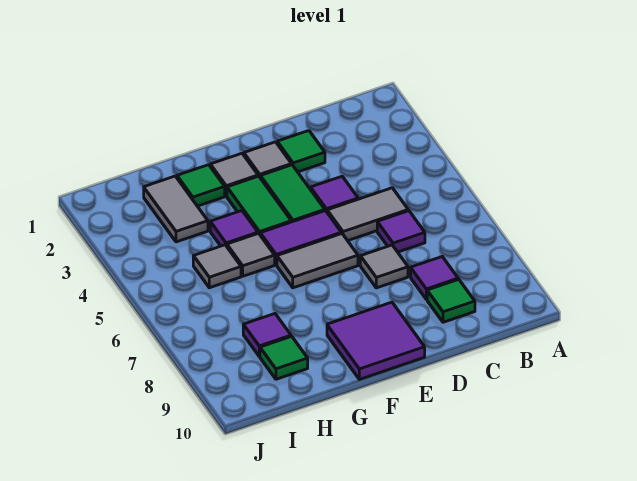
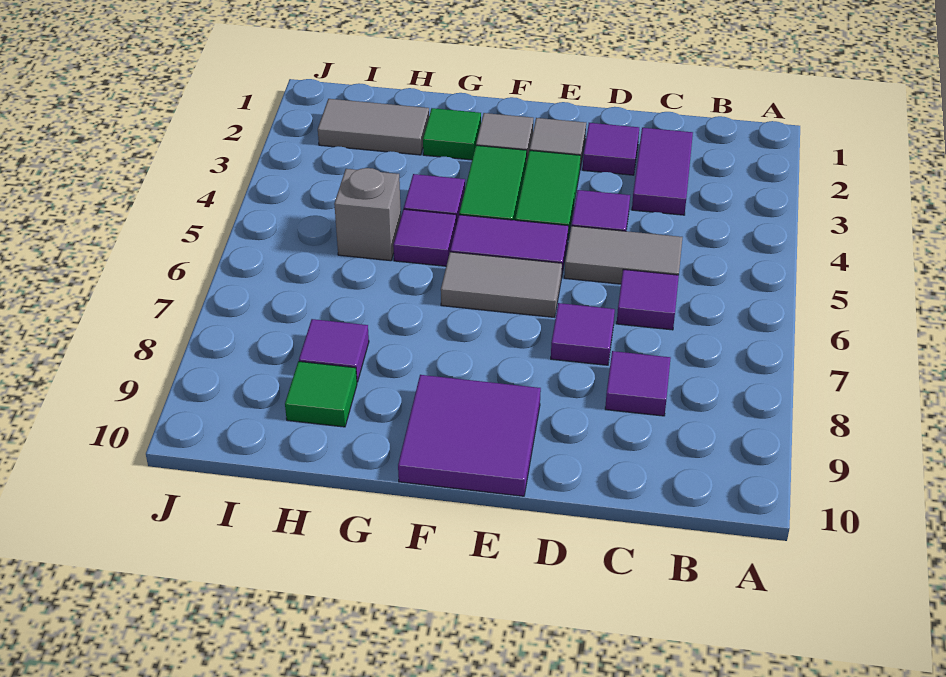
none -> purple 1x2 tile [632,128,693,215]
green 1x1 tile [427,279,475,322] -> none
green 1x1 tile [277,131,325,172] -> purple 1x1 tile [583,123,639,175]
grey 1x1 tile [360,245,408,288] -> purple 1x1 tile [551,303,615,365]
grey 1x1 tile [227,233,275,276] -> purple 1x1 tile [393,209,456,266]
grey 1x2 tile [144,176,208,242] -> grey 1x2 tile turned to [318,99,429,155]
grey 1x1 tile [193,245,241,288] -> grey 1x1 brick [334,168,401,261]

